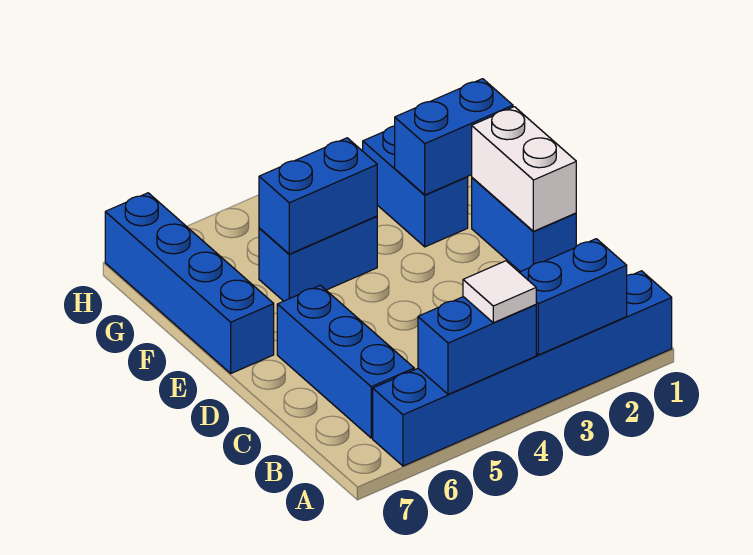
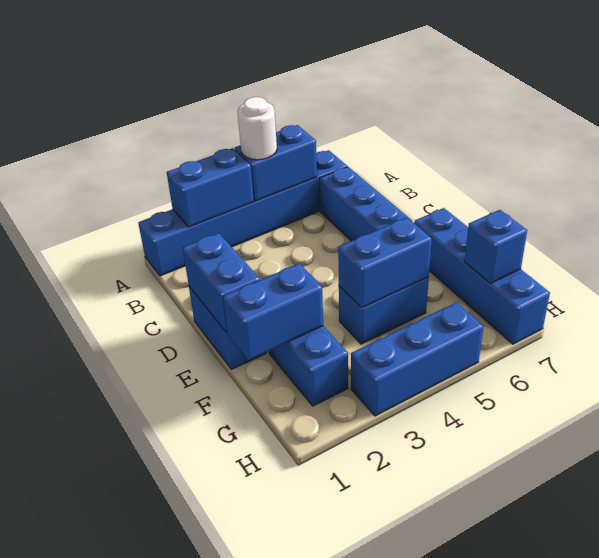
white 1x1 tile [463,261,536,323] -> white 1x1 round brick [238,97,277,160]
white 1x2 brick [472,107,576,231] -> blue 1x2 brick [183,233,260,333]
none -> blue 1x1 brick [464,210,527,283]
none -> blue 1x3 brick [351,302,484,416]

